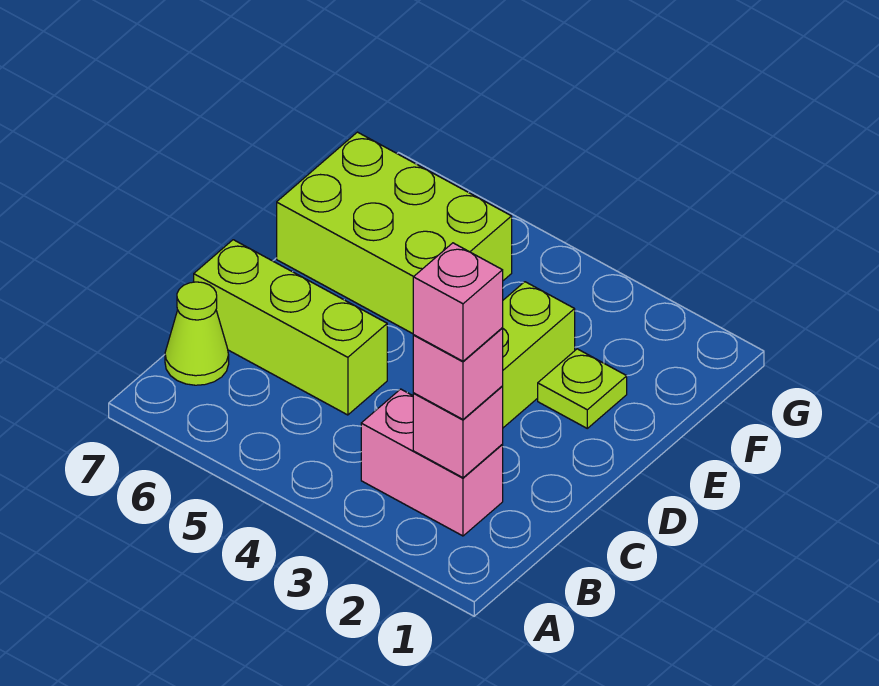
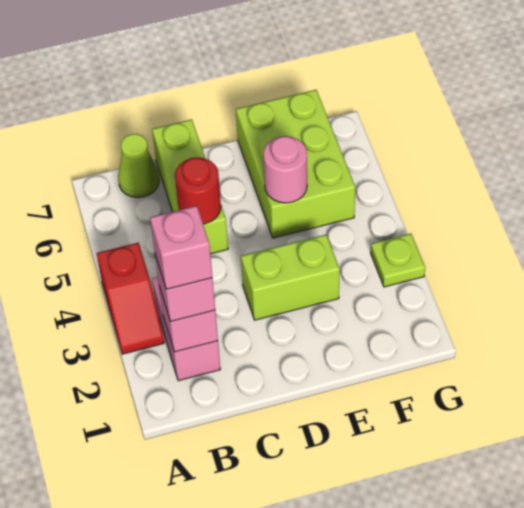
none -> red 1x2 slope [97,243,164,354]
none -> red 1x1 round brick [175,157,221,224]
lime 1x1 plate [538,349,627,428] -> lime 1x1 plate moved to [371,234,425,287]
none -> pink 1x1 round brick [263,136,307,203]

